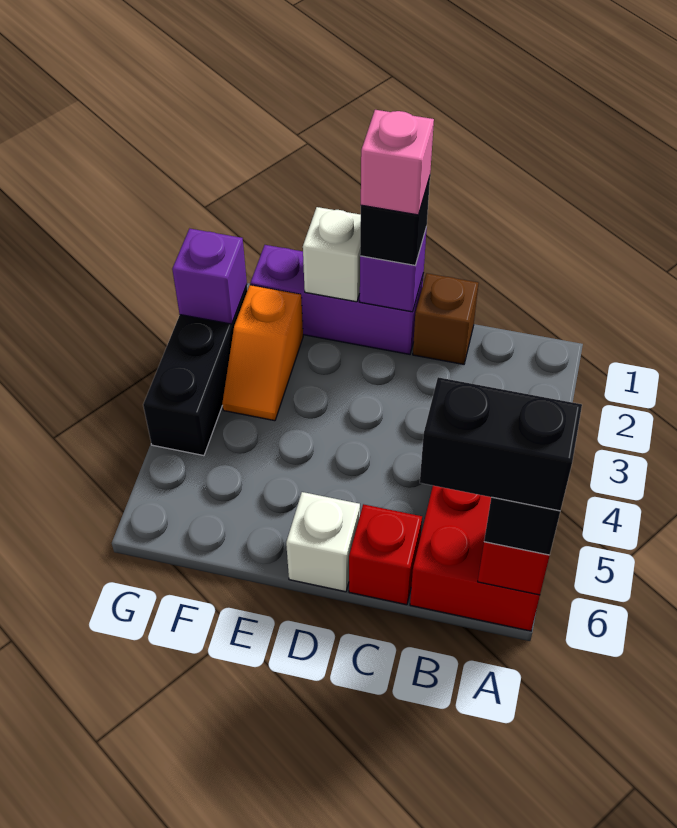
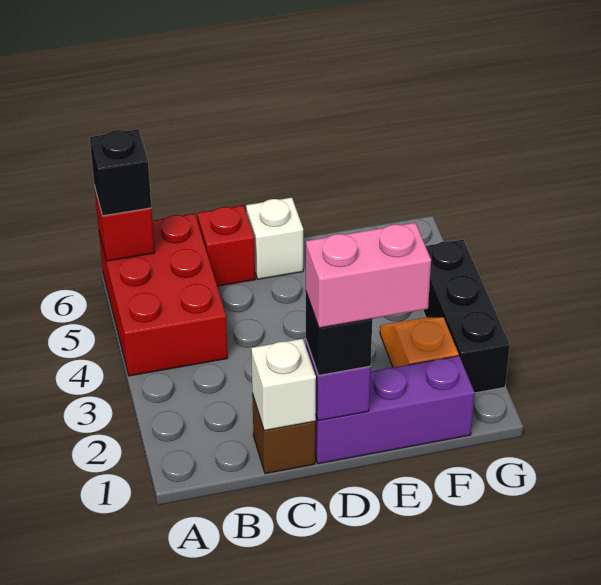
black 1x2 brick [420,377,582,511] -> none
pink 1x1 brick [361,110,434,215] -> pink 1x2 brick [306,223,431,328]
white 1x1 brick [303,207,361,302] -> white 1x1 brick moved to [251,339,316,431]
purple 1x1 brick [172,229,247,324] -> none

